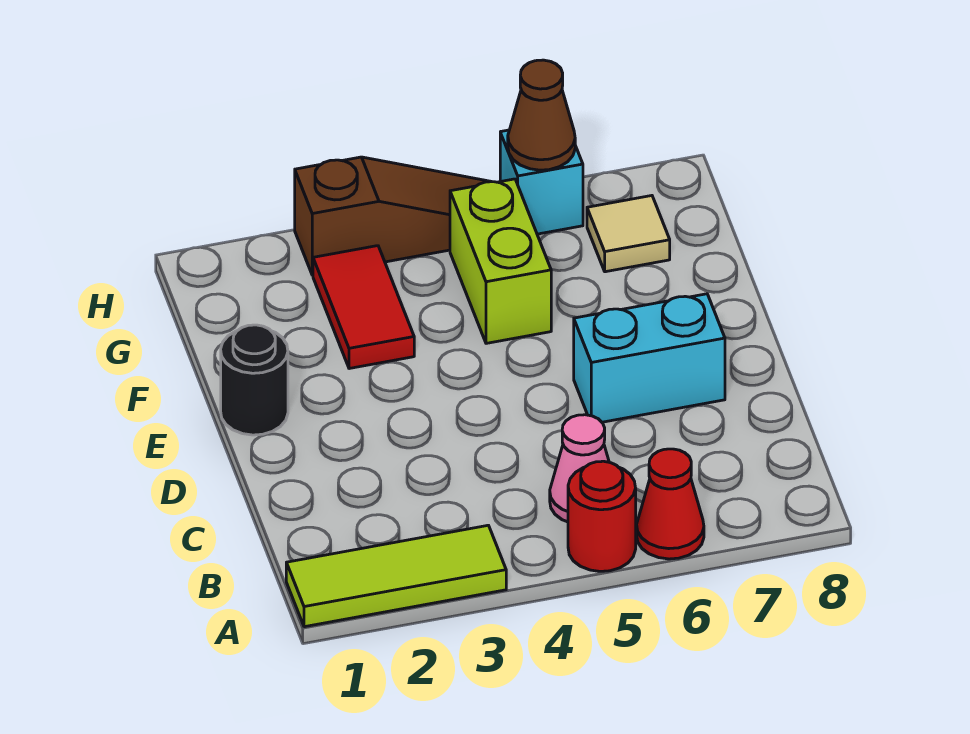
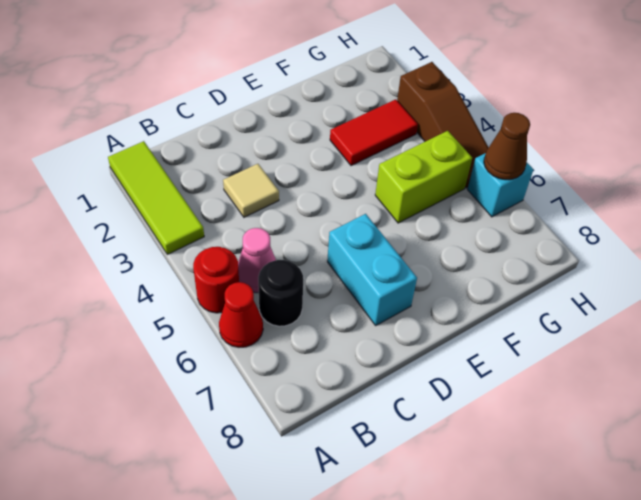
black 1x1 round brick [221,325,288,435] -> black 1x1 round brick moved to [258,260,303,326]
tan 1x1 tile [587,196,670,272] -> tan 1x1 tile moved to [223,164,279,217]

